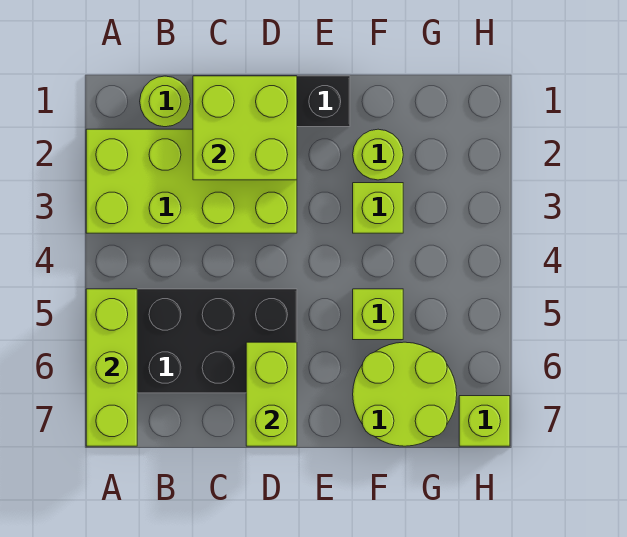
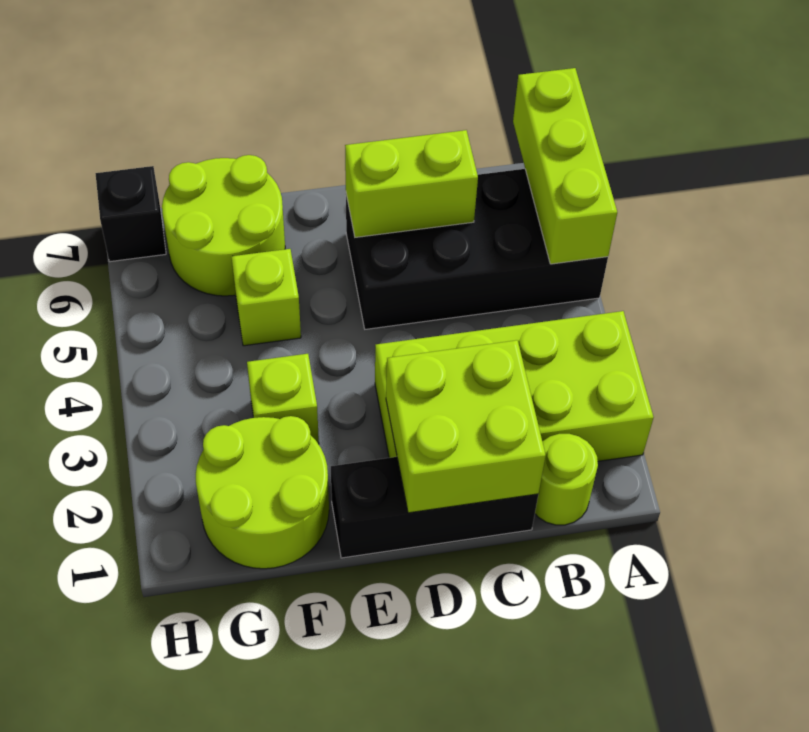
lime 1x2 brick [246,342,297,446] -> lime 1x2 brick turned to [345,130,478,237]
lime 1x1 round brick [353,129,403,180] -> lime 2x2 round brick [196,416,329,569]
lime 1x1 brick [459,396,510,446] -> black 1x1 brick [95,166,166,262]

